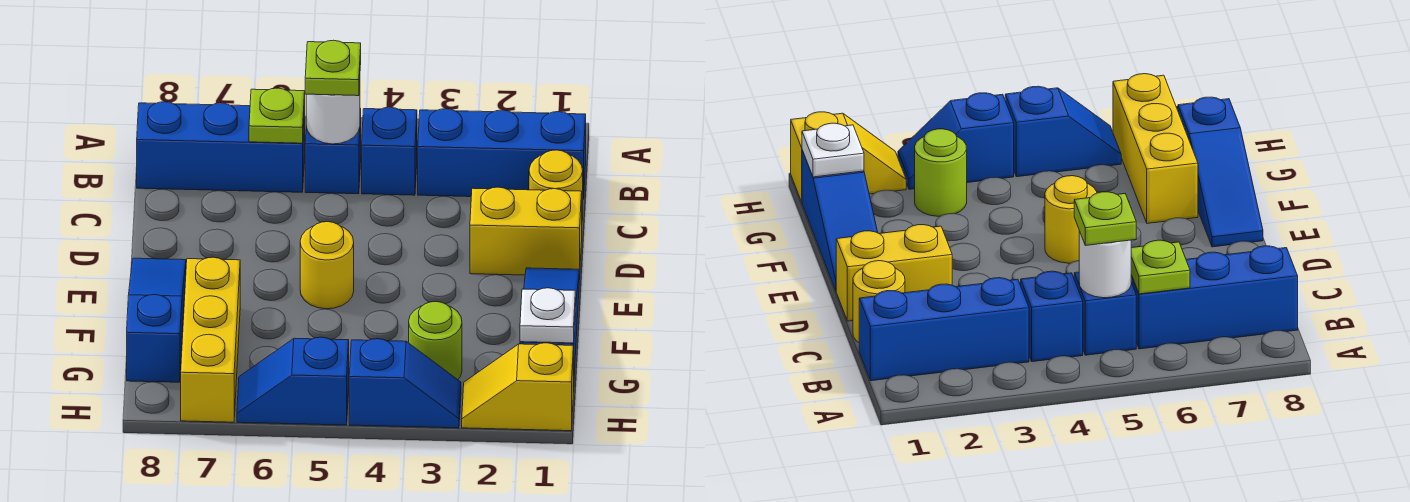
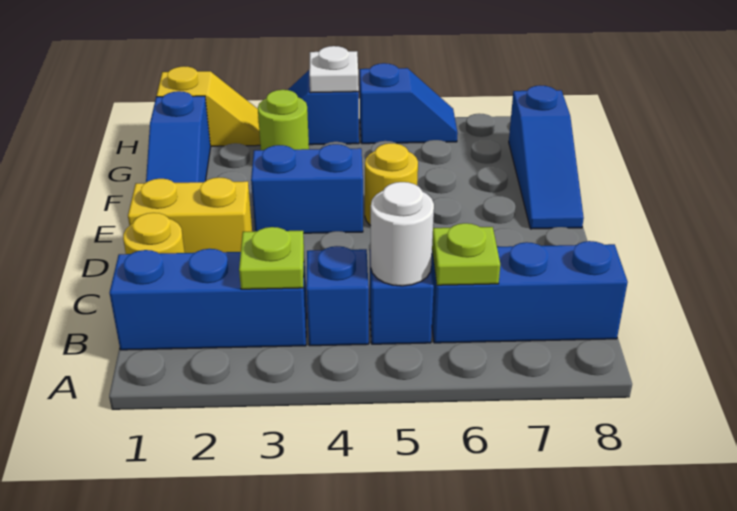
lime 1x1 plate [305,40,361,96] -> lime 1x1 plate moved to [239,227,304,289]
none -> blue 1x2 brick [251,144,363,233]
yellow 1x3 brick [181,257,240,422] -> none
white 1x1 plate [520,288,575,343] -> white 1x1 plate moved to [309,46,359,93]

